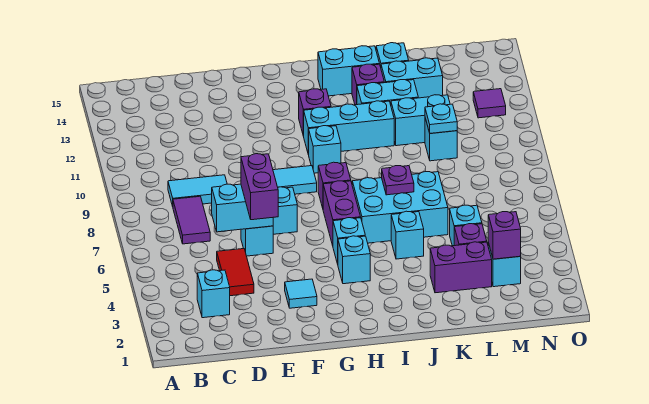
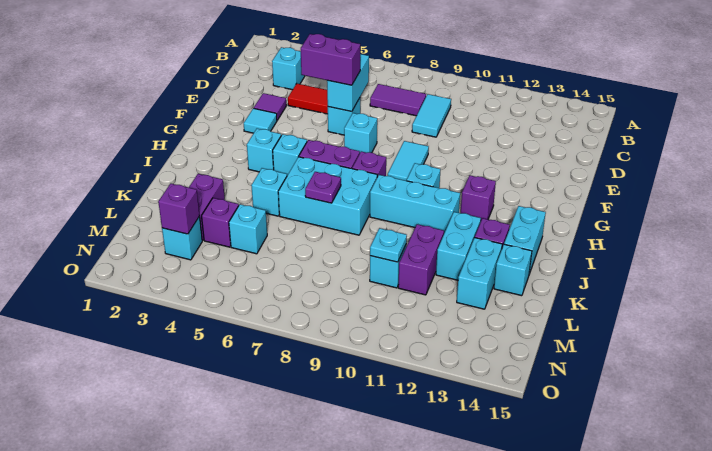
cyan 1x3 brick [304,101,394,155] -> cyan 1x3 brick turned to [370,175,460,233]
cyan 2x3 brick [352,172,448,243] -> cyan 2x3 brick turned to [278,157,377,235]
cyan 1x2 brick [391,95,450,146] -> purple 1x2 brick [398,224,444,295]
purple 1x1 tile [473,89,506,118] -> purple 1x1 tile moved to [254,93,286,120]

